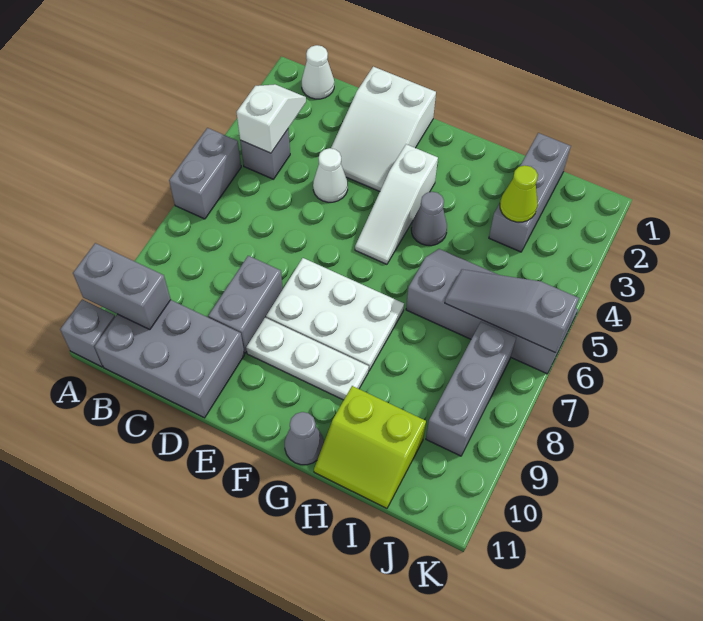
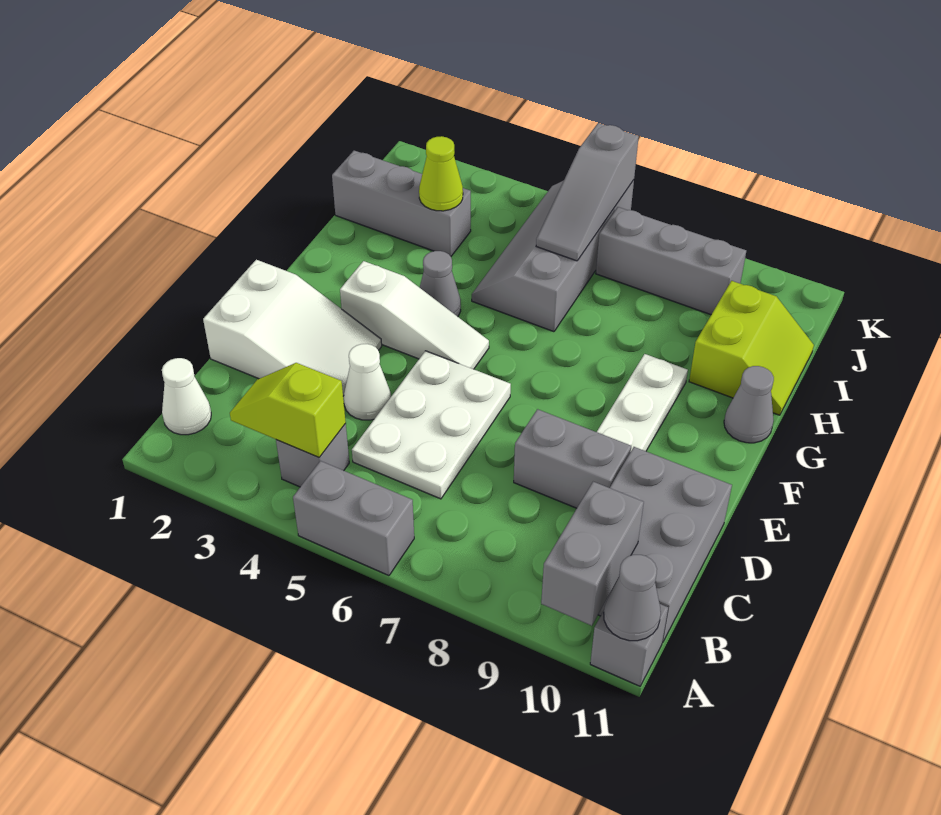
none -> grey 1x1 cone [604,555,661,641]
white 1x2 slope [237,84,306,153] -> lime 1x2 slope [230,363,346,457]
white 2x3 plate [266,258,404,371] -> white 2x3 plate moved to [352,351,511,499]

